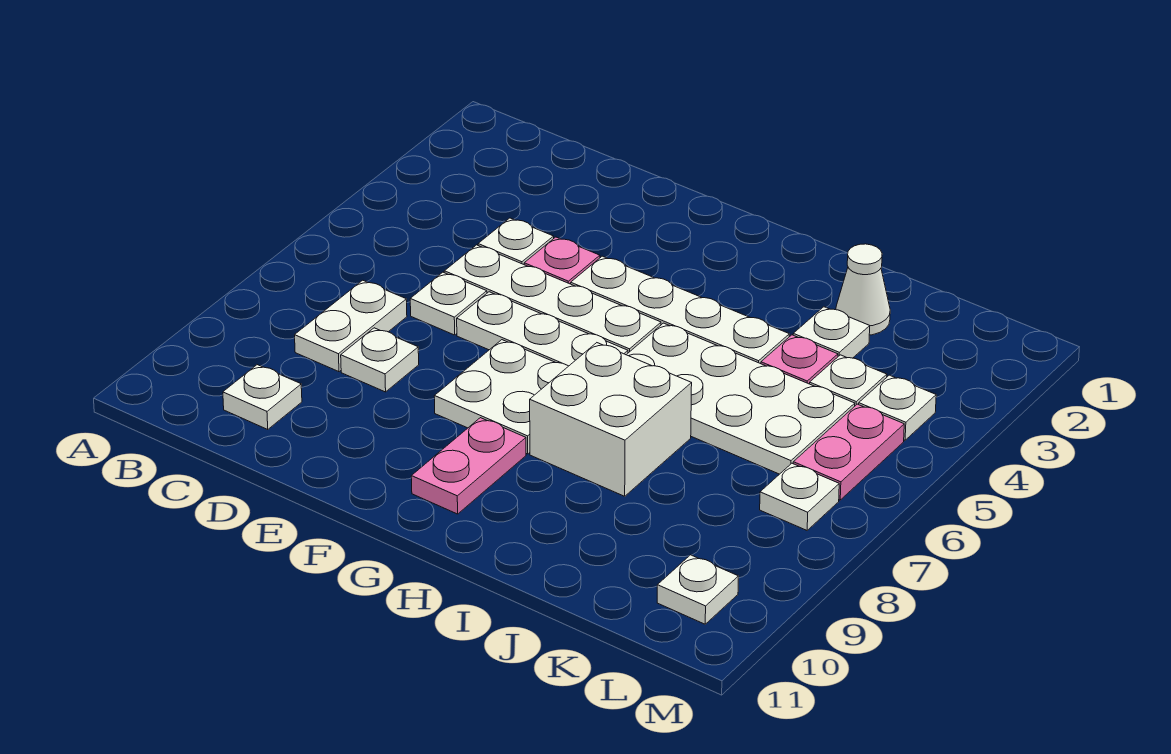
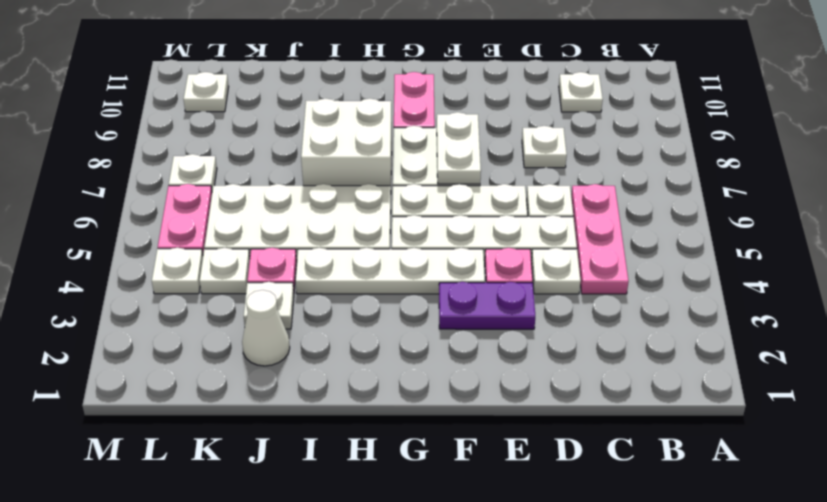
none -> pink 1x3 plate [571,184,629,294]
white 1x2 plate [295,280,407,372] -> white 1x2 plate moved to [437,112,481,184]
none -> purple 1x2 plate [439,282,535,329]

